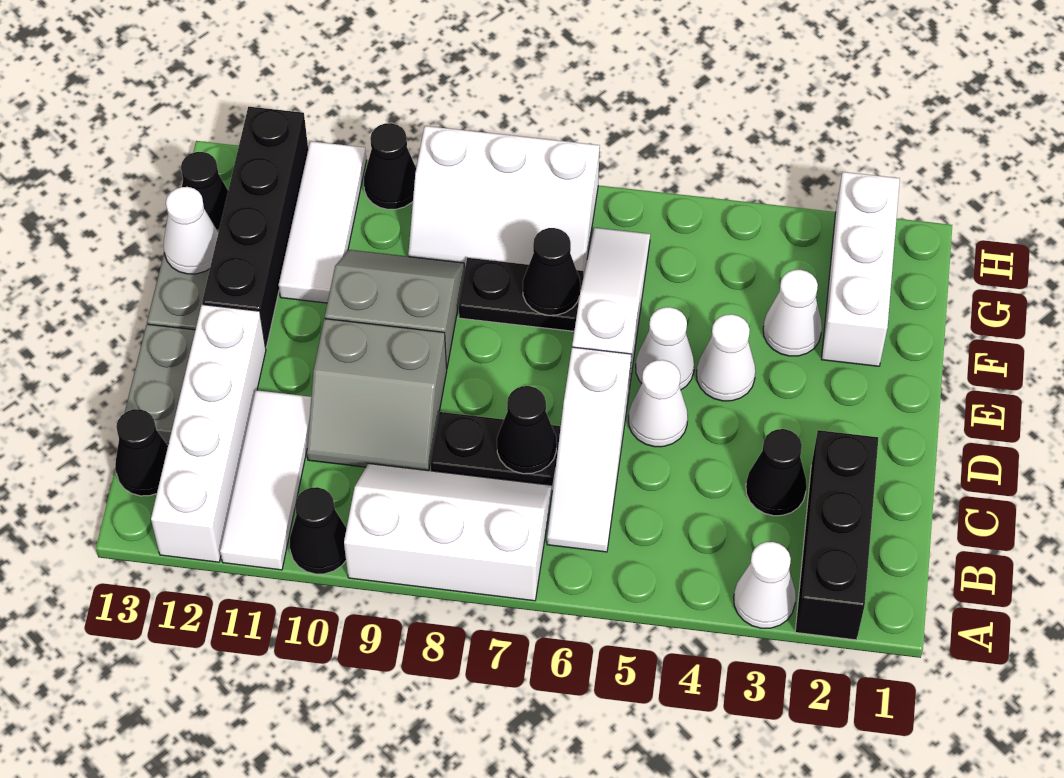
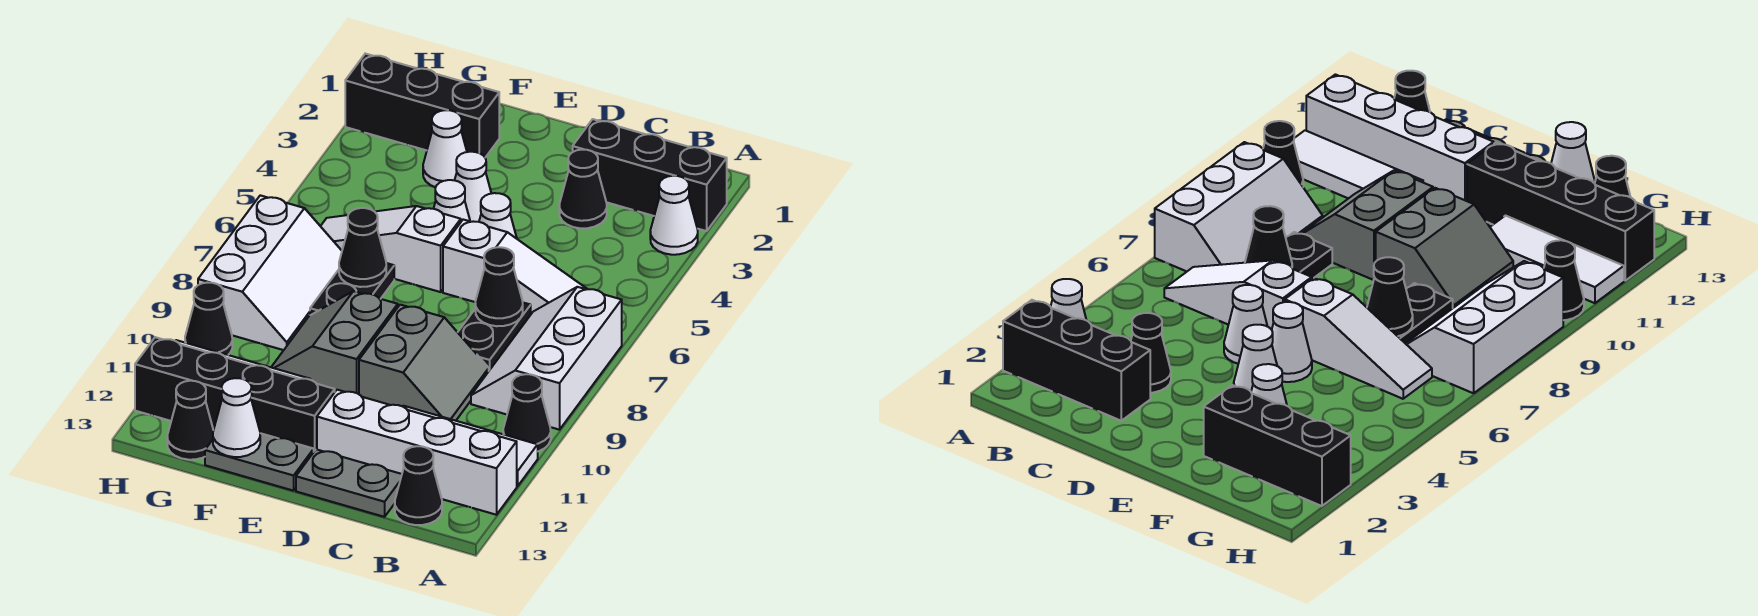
white 1x3 brick [821,172,900,366] -> black 1x3 brick [345,54,499,157]

